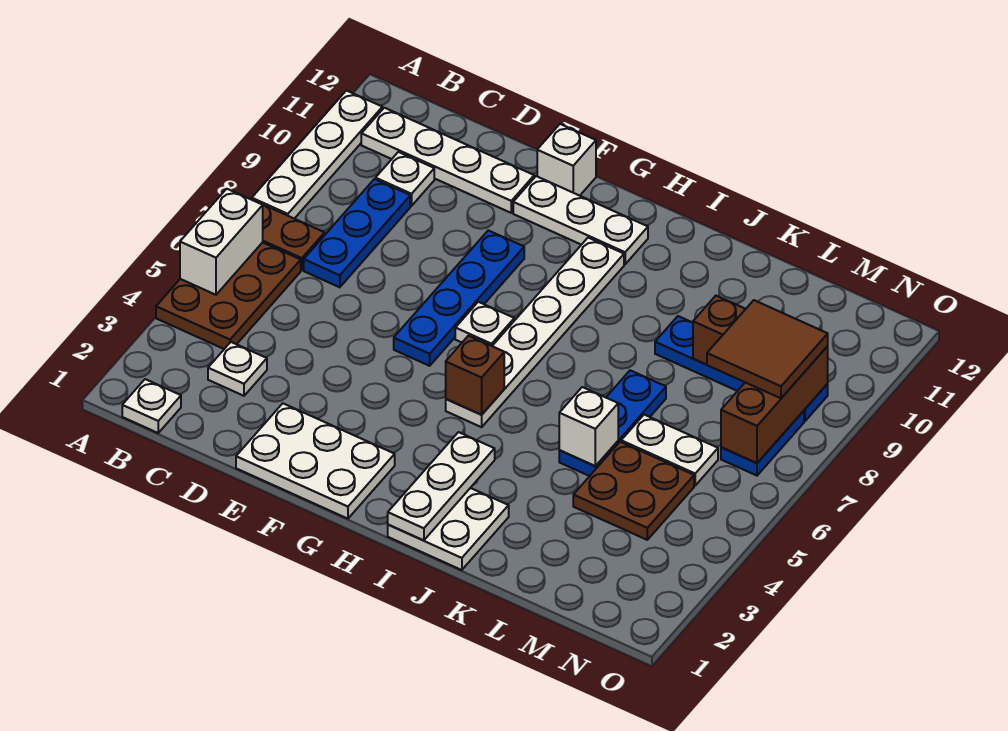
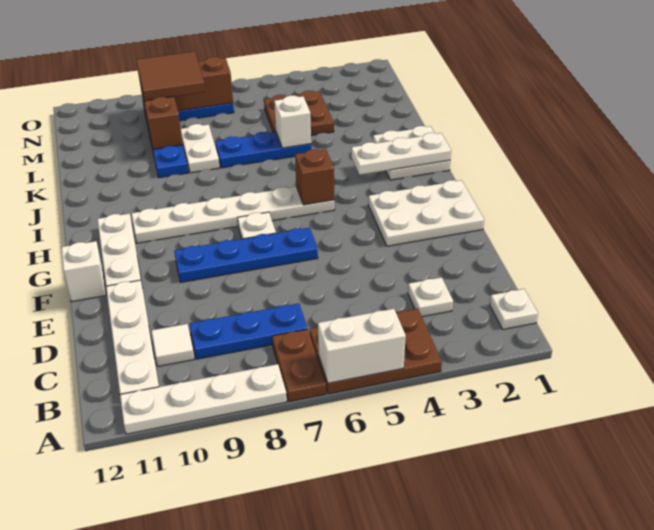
white 1x1 plate [376,152,434,206] -> white 1x1 tile [152,324,194,366]
white 2x3 plate [236,404,395,519] -> white 2x3 plate turned to [368,180,484,246]
white 1x2 plate [621,415,718,486] -> white 1x2 plate moved to [181,124,220,173]

